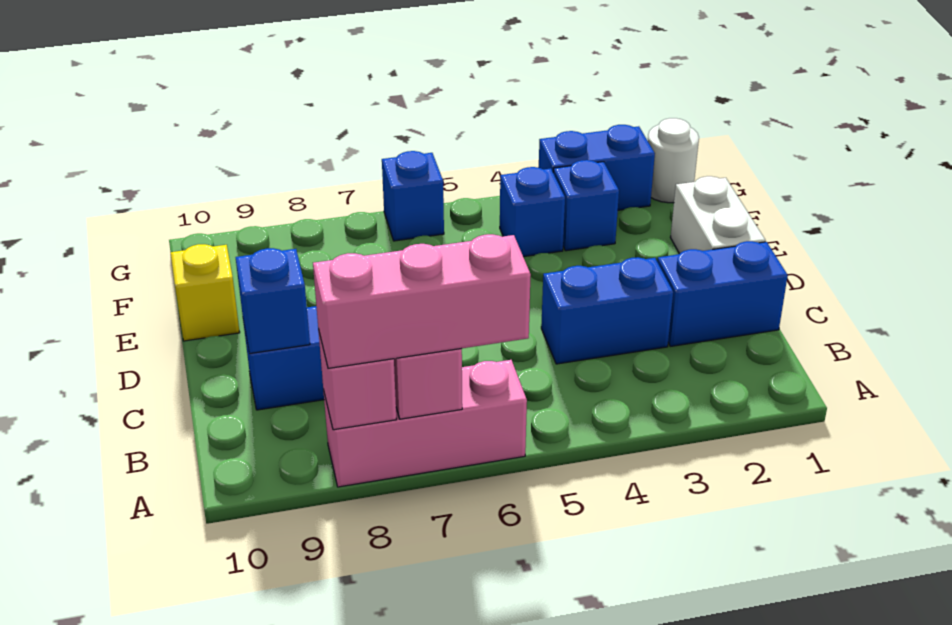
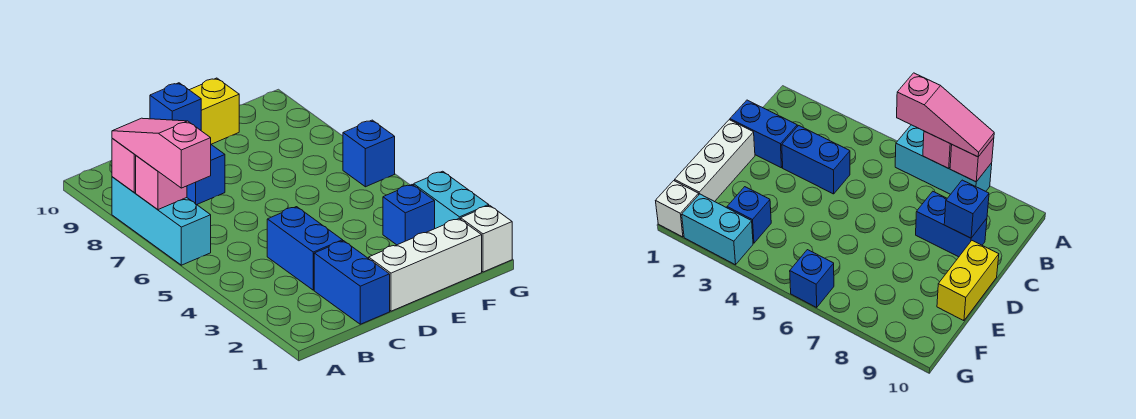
pink 1x3 brick [323,360,527,487] -> cyan 1x3 brick [112,177,211,265]
pink 1x3 brick [313,234,531,368] -> pink 1x3 slope [112,118,211,188]
white 1x2 brick [670,176,766,254] -> white 1x3 brick [369,219,482,311]
yellow 1x1 brick [171,244,240,341] -> yellow 1x2 brick [190,78,239,144]
blue 1x1 brick [500,167,565,257] -> none
white 1x1 round brick [648,118,699,203] -> white 1x1 brick [461,205,512,272]
blue 1x2 brick [539,125,655,210] -> cyan 1x2 brick [414,171,489,229]

